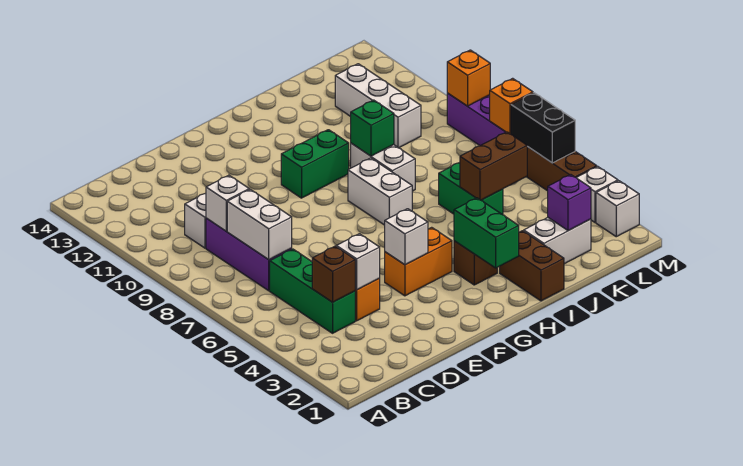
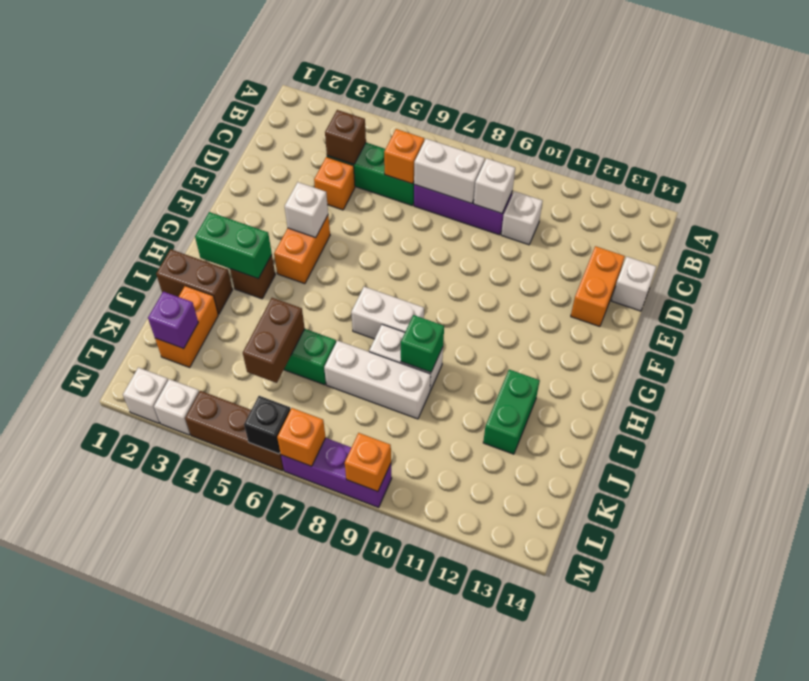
none -> orange 1x1 brick [384,129,424,184]
white 1x1 brick [336,234,380,290] -> white 1x1 brick moved to [612,257,656,311]
none -> orange 1x2 brick [571,246,625,327]
green 1x2 brick [281,130,349,198] -> green 1x2 brick moved to [483,370,540,454]
white 1x2 brick [524,218,591,264] -> orange 1x2 brick [155,286,218,367]
white 1x3 brick [335,64,421,148] -> white 1x3 brick moved to [324,341,431,419]
black 1x2 brick [511,93,575,163] -> black 1x1 brick [244,396,291,454]

